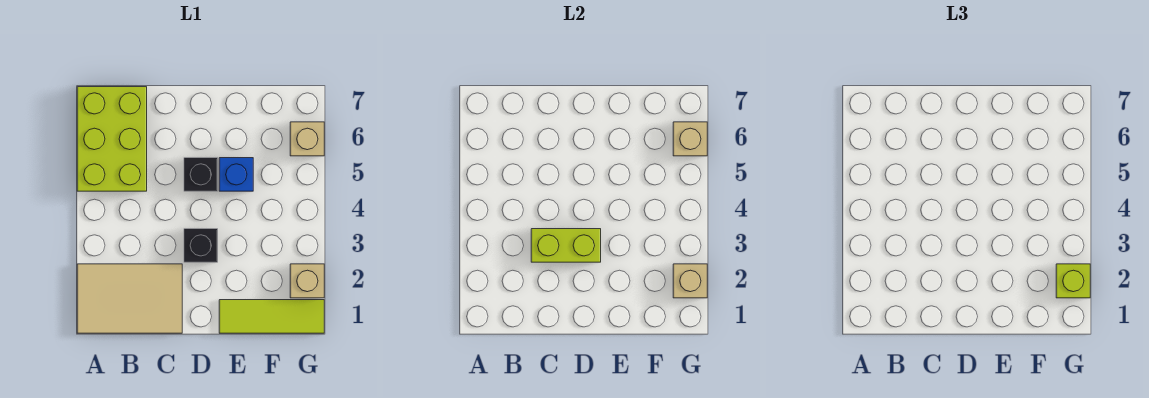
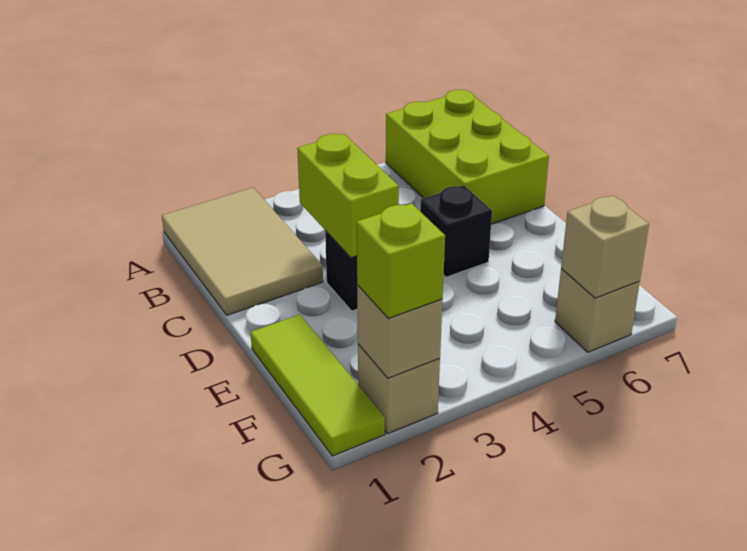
lime 2x3 brick [77,87,147,191] -> lime 2x3 brick turned to [386,90,549,224]
blue 1x1 brick [219,158,253,191] -> none

